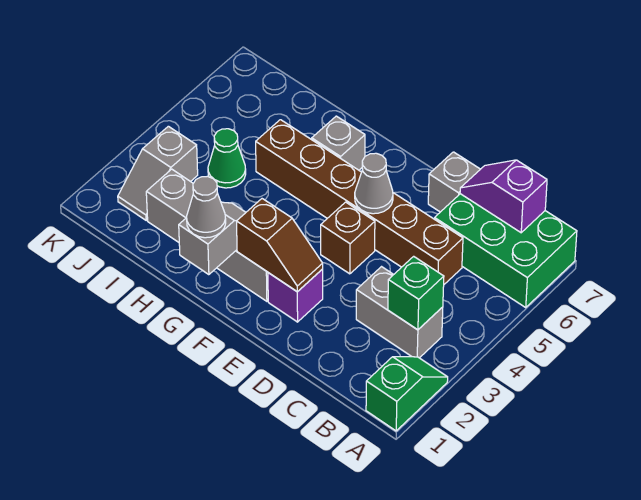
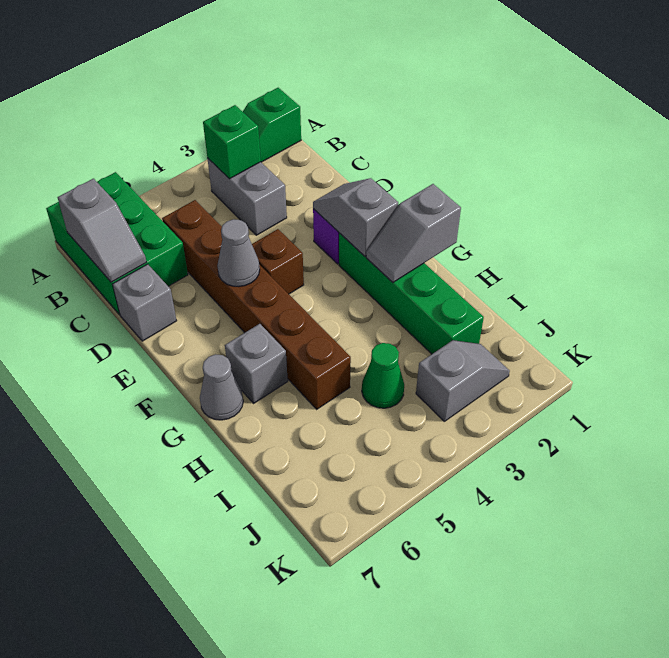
purple 1x2 slope [460,160,547,233] -> grey 1x2 slope [58,179,147,282]
brown 1x2 slope [237,199,323,292] -> grey 1x2 slope [313,178,398,256]
grey 1x4 brick [146,169,268,301] -> green 1x4 brick [339,233,484,354]
grey 1x1 cone [187,176,226,238] -> grey 1x1 cone moved to [200,354,243,420]

